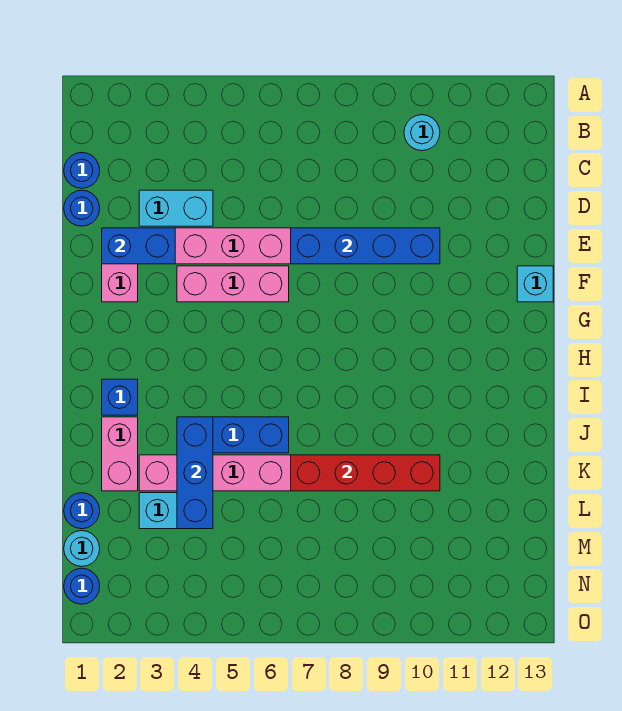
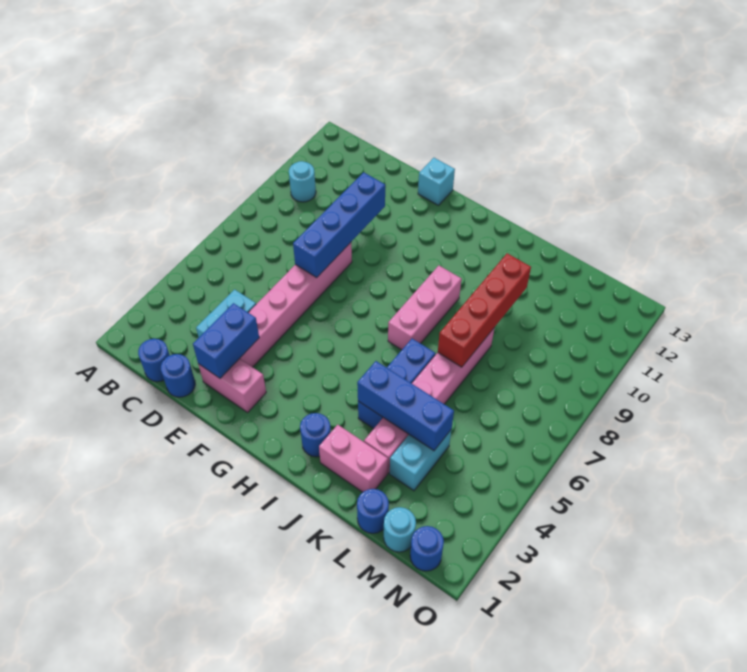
pink 1x3 brick [177,266,289,302] -> pink 1x3 brick moved to [388,266,462,350]
blue 1x1 brick [102,379,138,415] -> blue 1x1 round brick [300,413,331,457]

